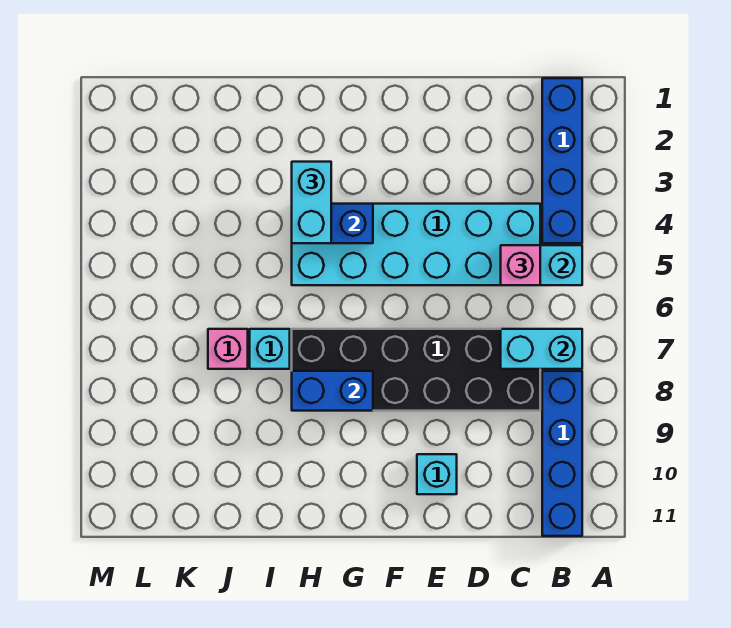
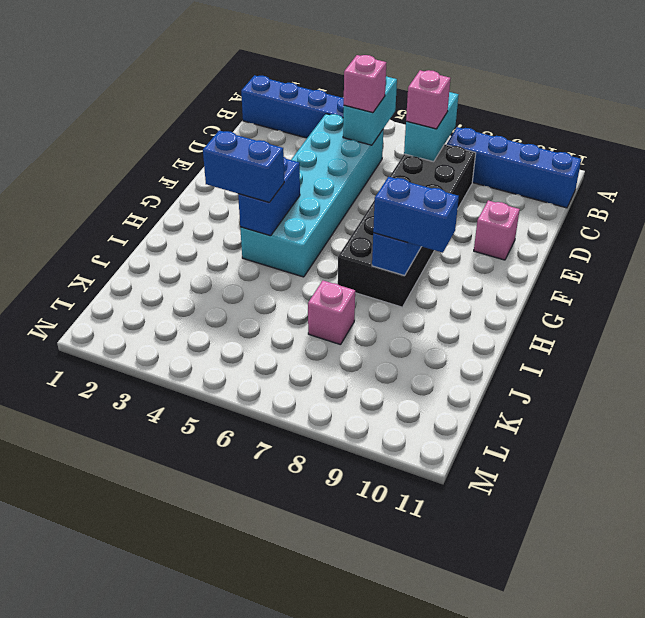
none -> pink 1x1 brick [406,70,451,129]
cyan 1x1 brick [417,454,457,494] -> pink 1x1 brick [474,200,520,260]
cyan 1x2 brick [292,162,331,243] -> blue 1x2 brick [203,130,284,202]
none -> blue 1x2 brick [373,177,459,253]
cyan 1x1 brick [250,329,290,369] -> none

